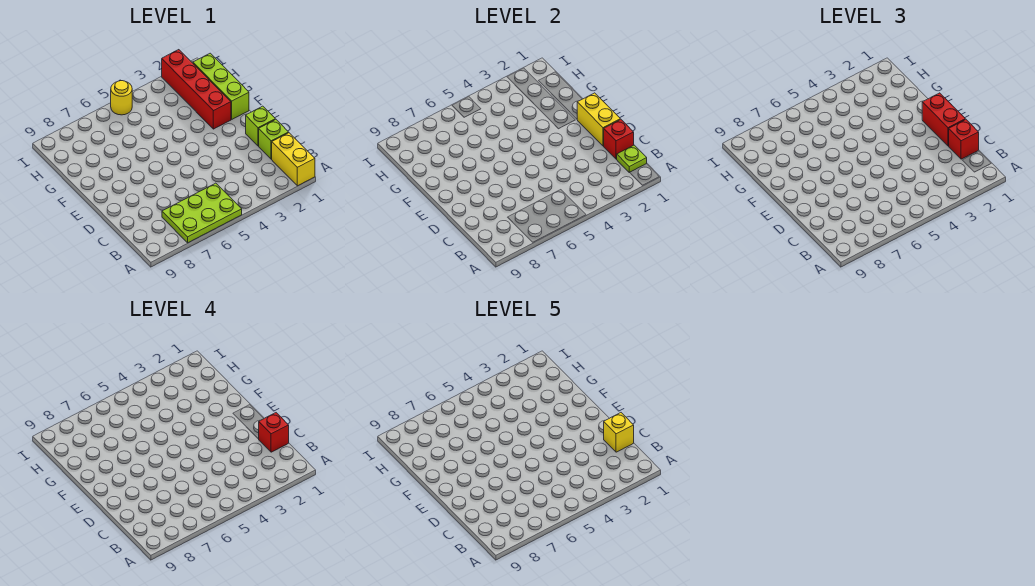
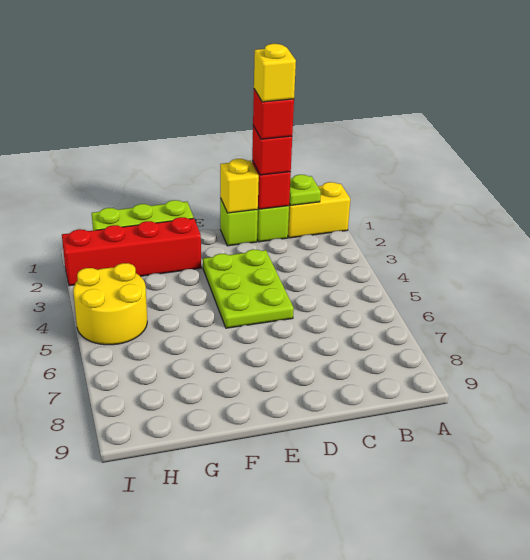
lime 2x3 plate [162,183,242,243] -> lime 2x3 plate moved to [203,249,294,328]
yellow 1x2 brick [577,93,620,146] -> yellow 1x1 brick [220,159,259,213]
red 1x2 brick [922,93,965,146] -> none
yellow 1x1 round brick [111,81,132,115] -> yellow 2x2 round brick [73,263,147,345]

